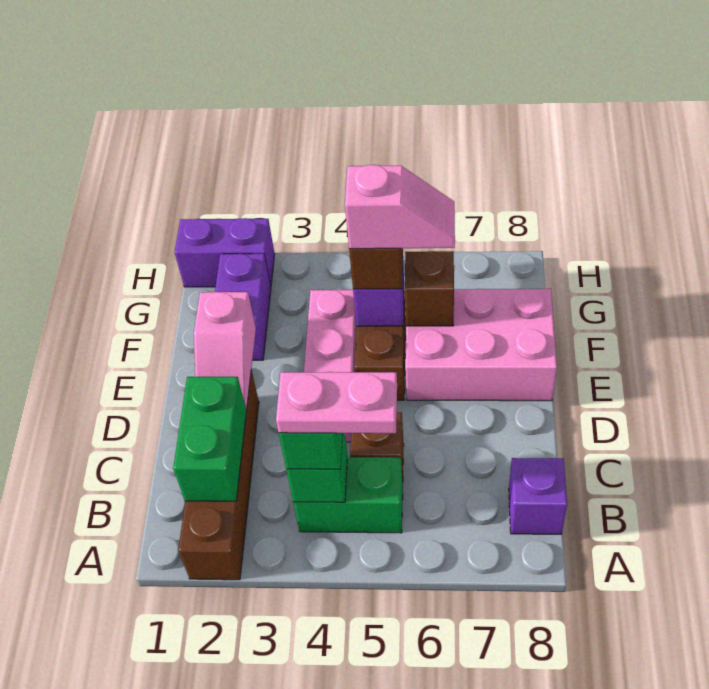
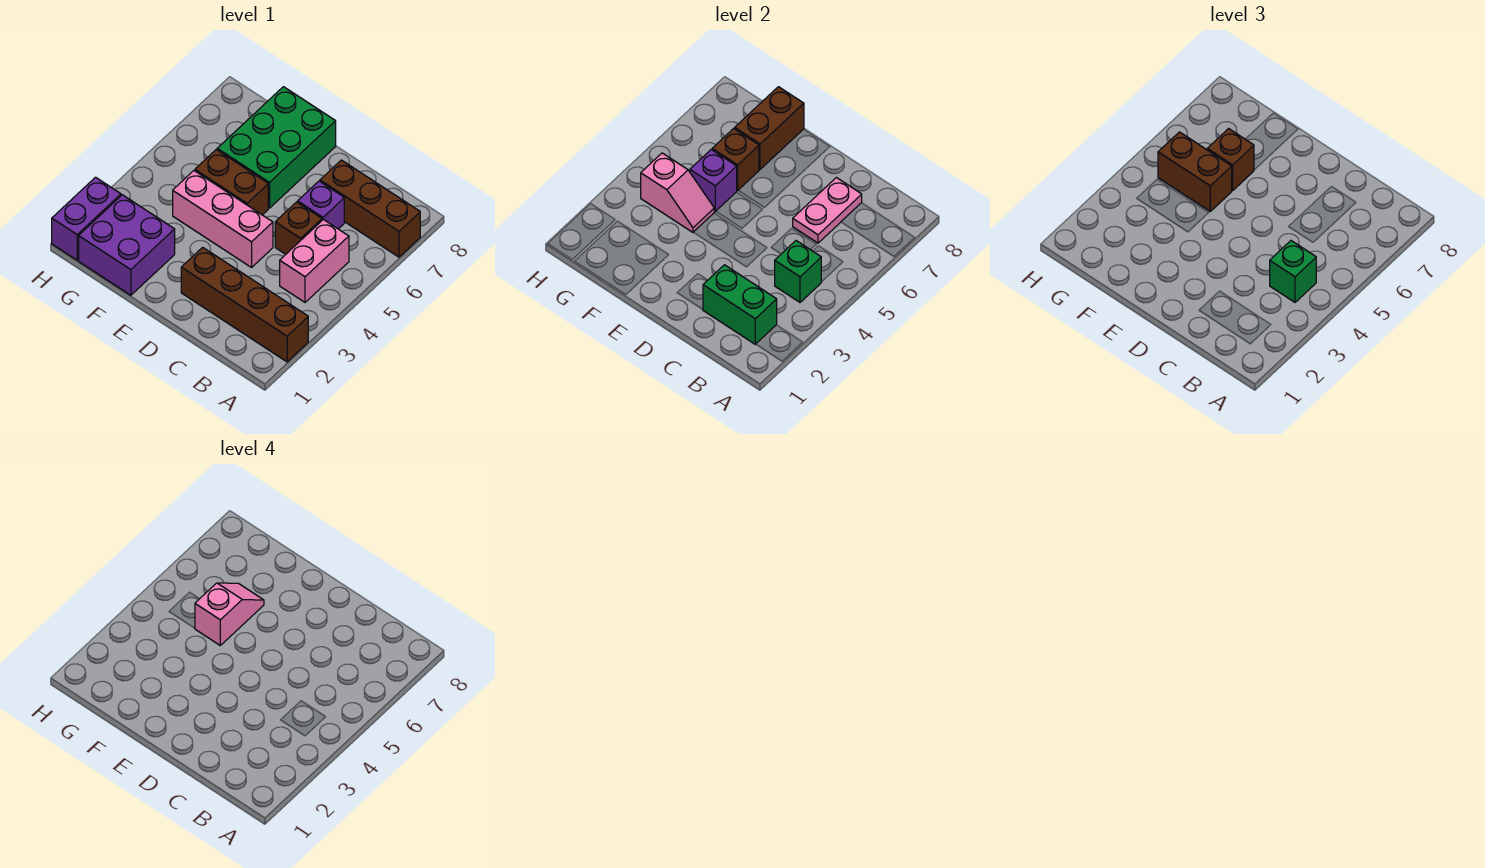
none -> brown 1x3 brick [320,160,420,257]
green 1x2 brick [293,457,403,533] -> pink 1x2 brick [280,220,349,302]
pink 1x2 plate [276,372,397,433] -> pink 1x2 plate moved to [793,178,862,243]
purple 1x1 brick [509,458,567,534] -> purple 1x1 brick moved to [298,181,344,229]
pink 1x2 slope [194,292,256,409] -> pink 1x2 slope moved to [641,153,714,232]
pink 2x3 brick [405,289,557,401] -> green 2x3 brick [217,87,336,208]
purple 1x2 brick [215,254,271,360] -> purple 2x2 brick [79,195,175,295]
none -> brown 1x1 brick [1207,129,1254,190]
none -> brown 1x2 brick [735,87,804,169]

